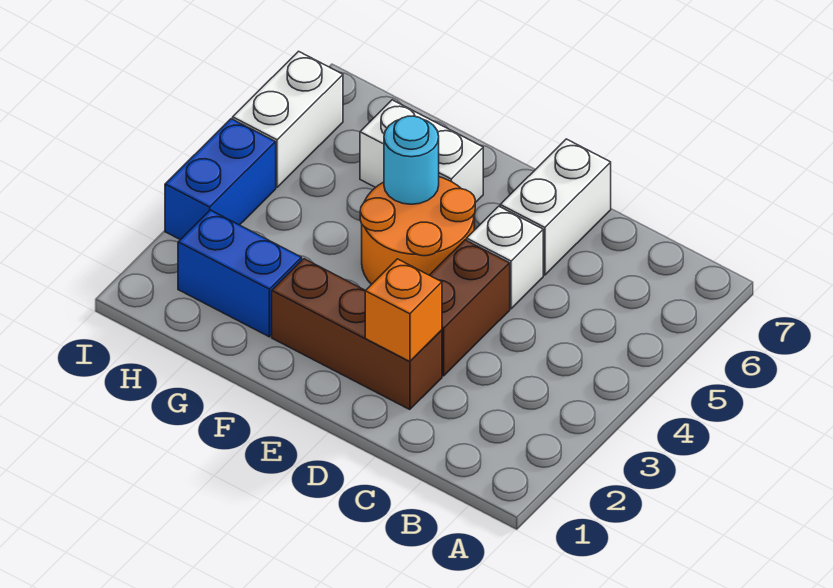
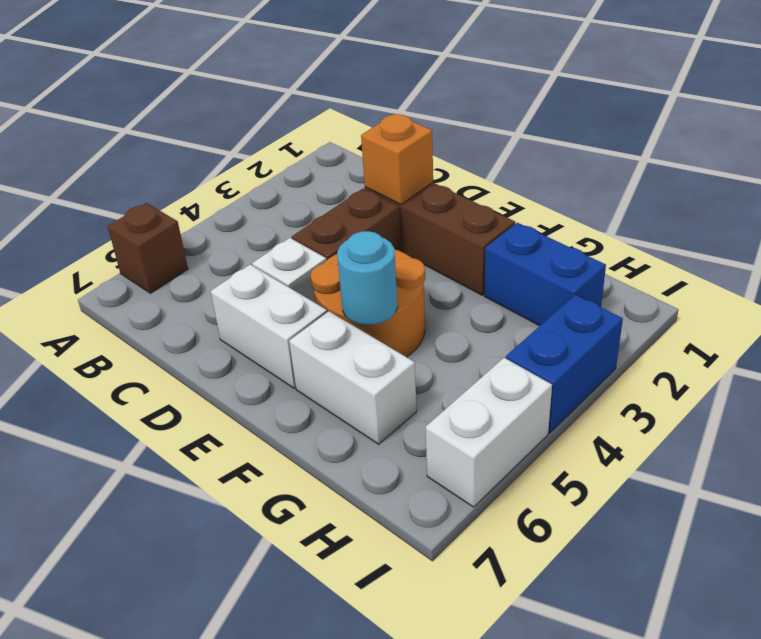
none -> brown 1x1 brick [108,203,188,293]
white 1x2 brick [500,139,611,275] -> white 1x2 brick turned to [211,264,327,388]

